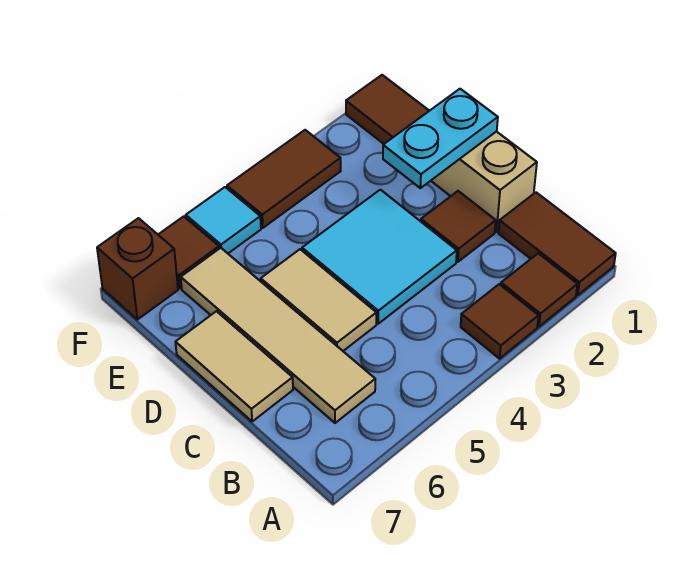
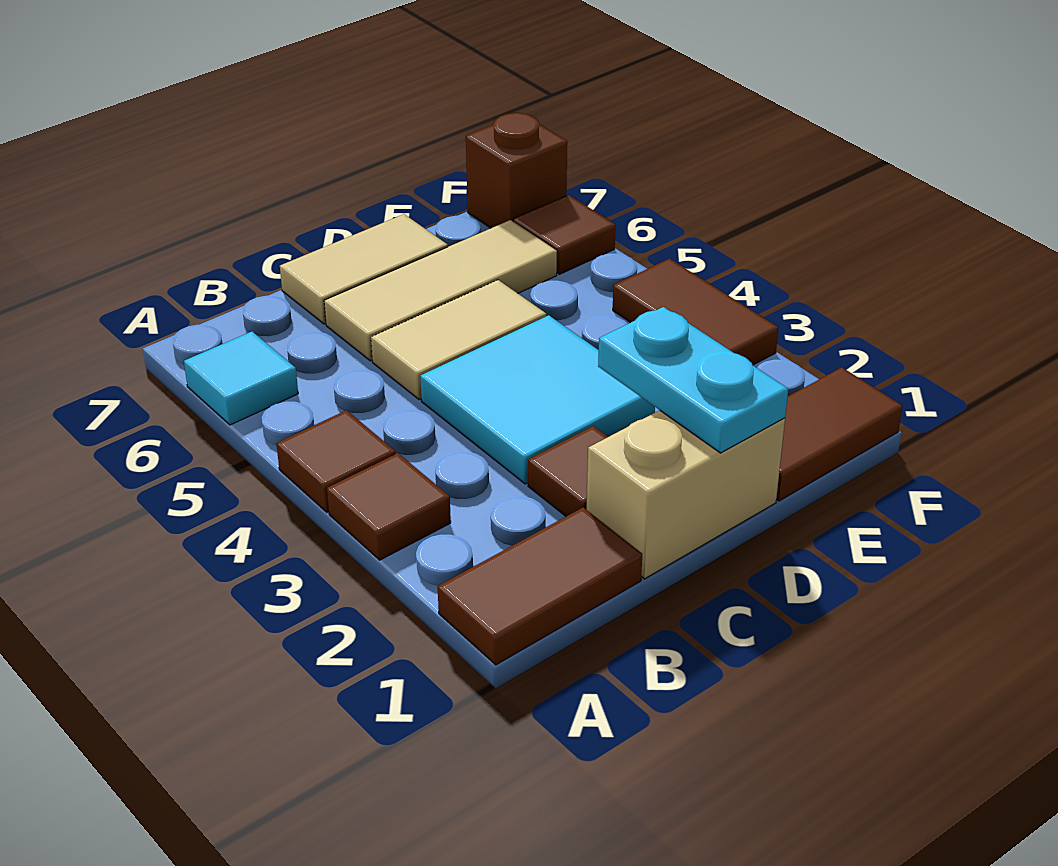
brown 1x1 tile [501,253,578,327] -> brown 1x1 tile moved to [276,410,396,512]
tan 1x4 tile [181,248,375,423] -> tan 1x3 tile [324,220,557,361]
cyan 1x1 tile [186,187,261,253] -> cyan 1x1 tile moved to [184,332,298,425]

